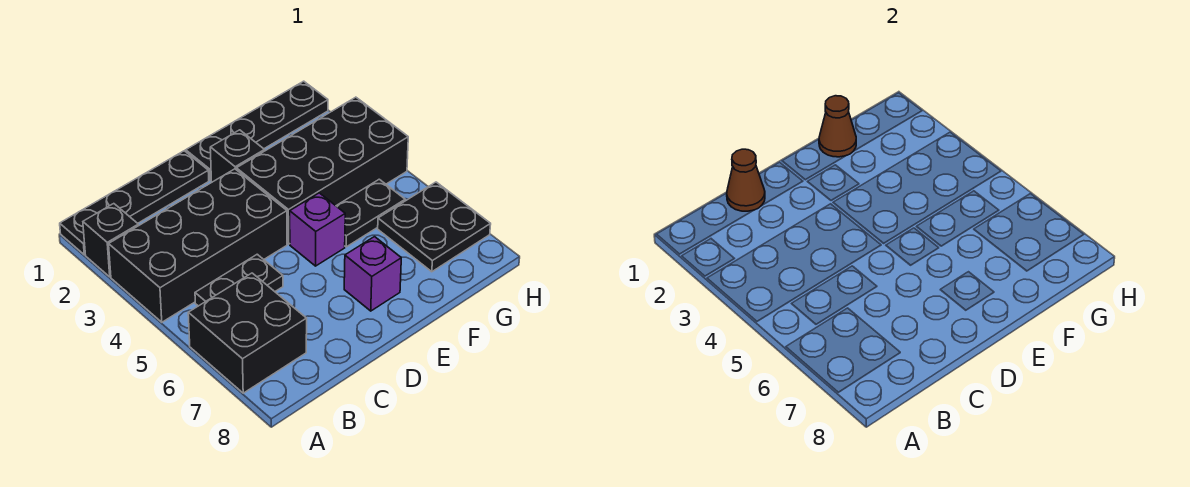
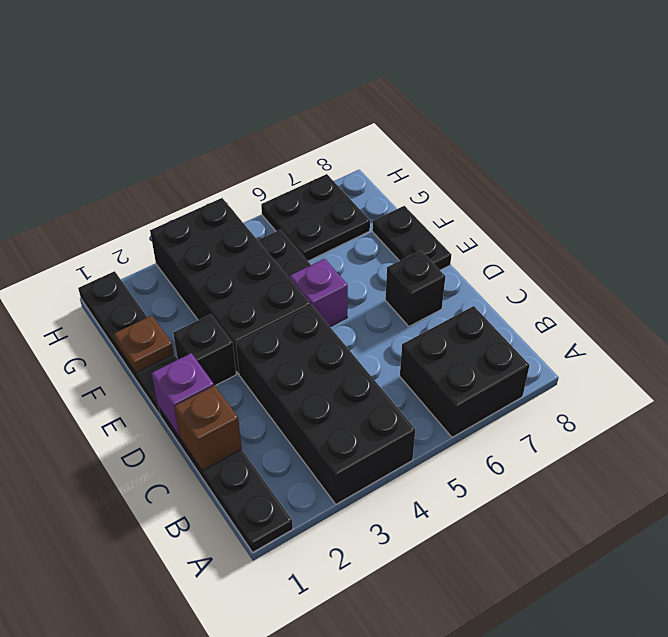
black 1x1 brick [83,204,138,277] -> black 1x1 brick moved to [385,250,445,326]
black 1x2 plate [195,254,283,306] -> black 1x2 plate moved to [372,206,451,270]
brown 1x1 cone [727,149,765,211] -> brown 1x1 brick [174,386,242,470]
purple 1x1 brick [344,237,401,311] -> purple 1x1 brick moved to [151,353,214,436]
brown 1x1 cone [819,96,856,157] -> brown 1x1 plate [114,316,174,372]

